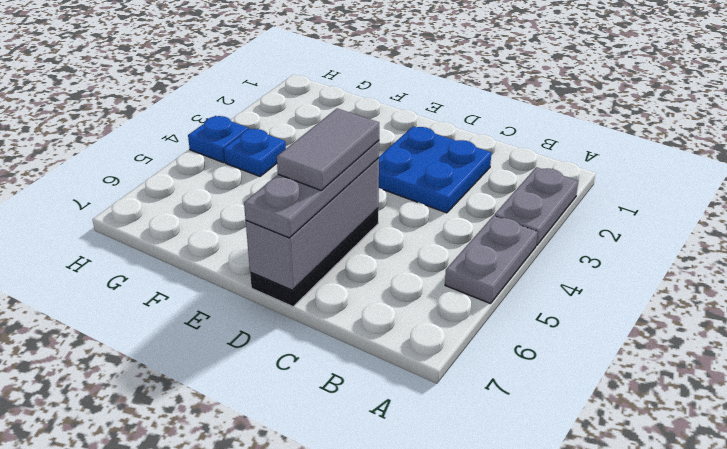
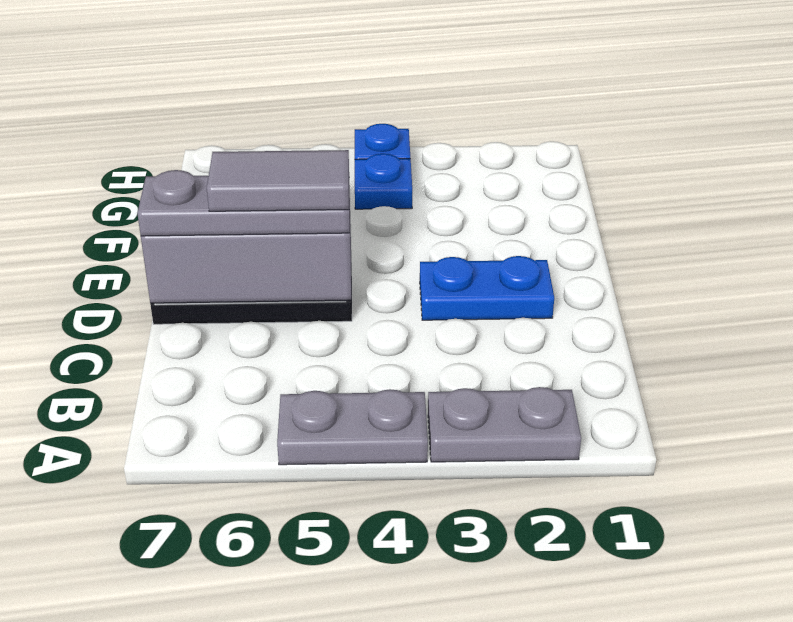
blue 2x2 plate [379,127,491,213] -> blue 1x2 plate [420,256,554,320]

